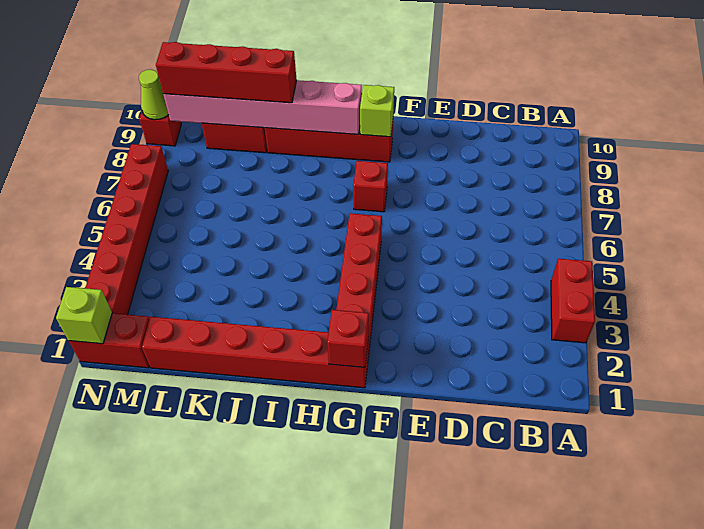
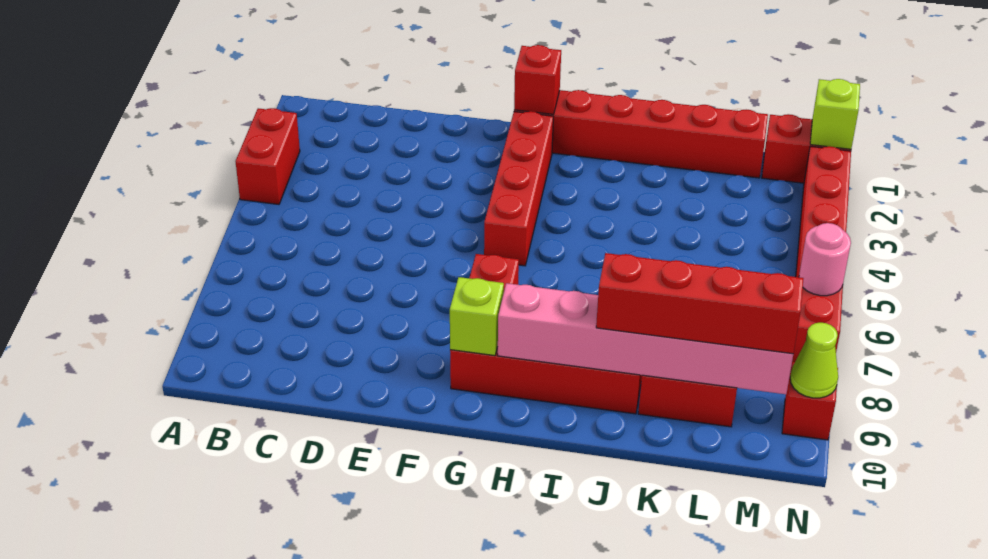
none -> pink 1x1 round brick [799,223,851,296]

